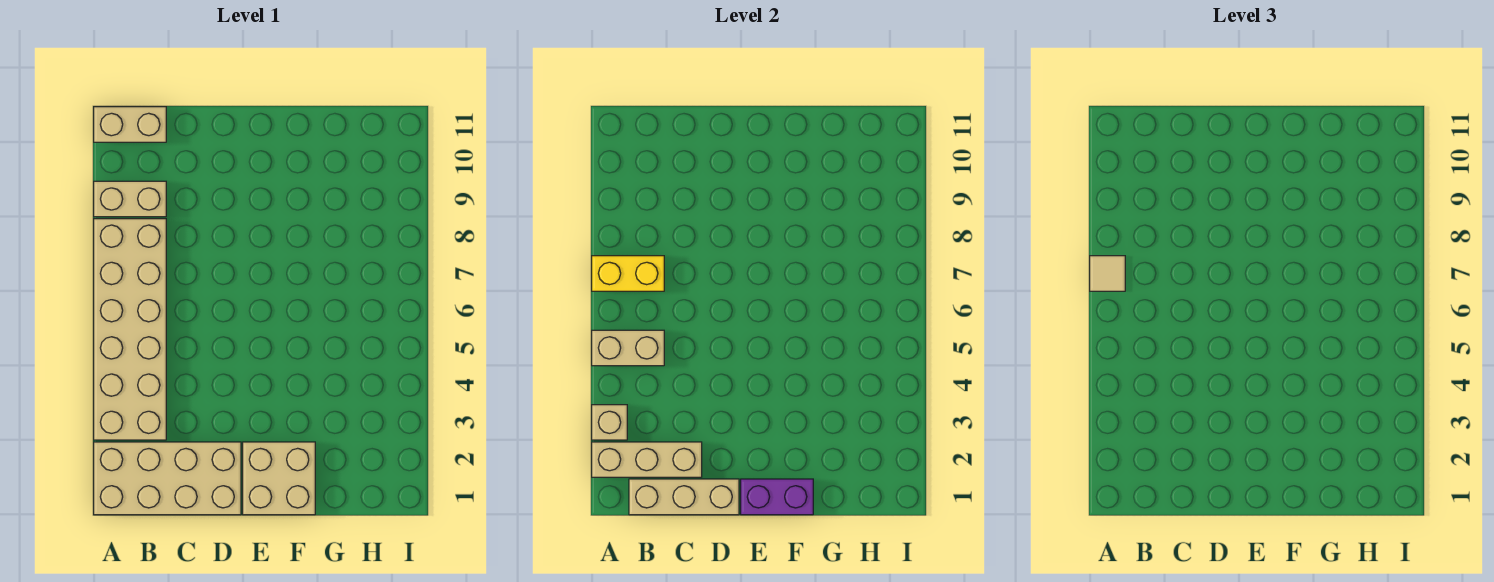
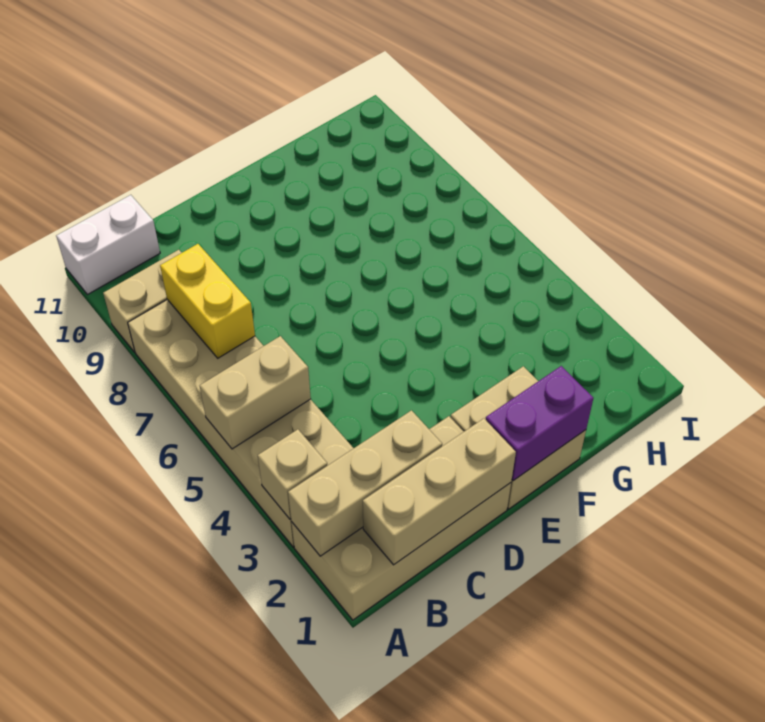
yellow 1x2 brick [592,256,664,291] -> yellow 1x2 brick turned to [160,244,255,358]
tan 1x1 tile [1090,256,1125,291] -> none
tan 1x2 brick [94,107,166,142] -> white 1x2 brick [56,195,160,295]

